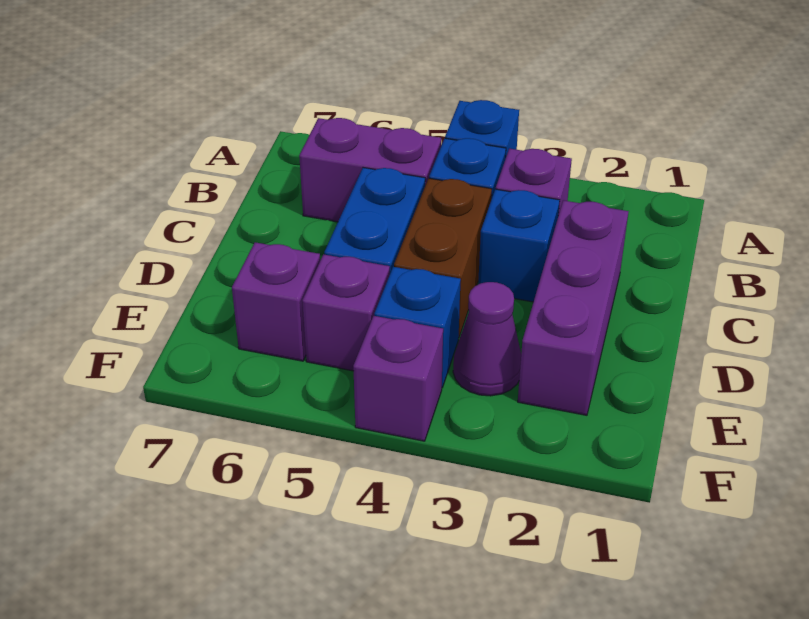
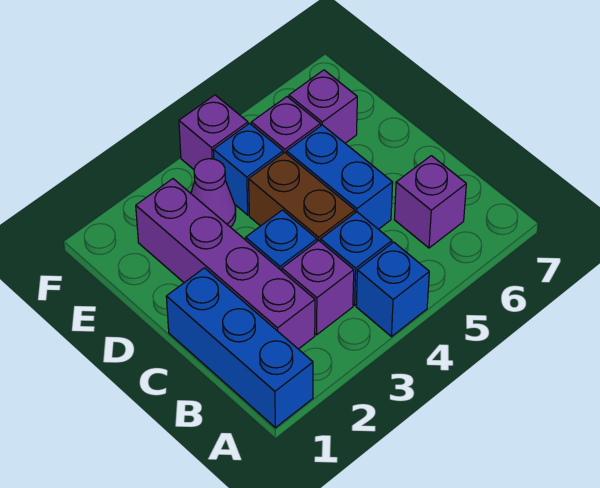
none -> blue 1x3 brick [166,268,313,428]
purple 1x2 brick [299,118,441,222] -> purple 1x1 brick [395,156,466,248]
purple 1x3 brick [518,200,629,415] -> purple 1x4 brick [136,179,315,349]

